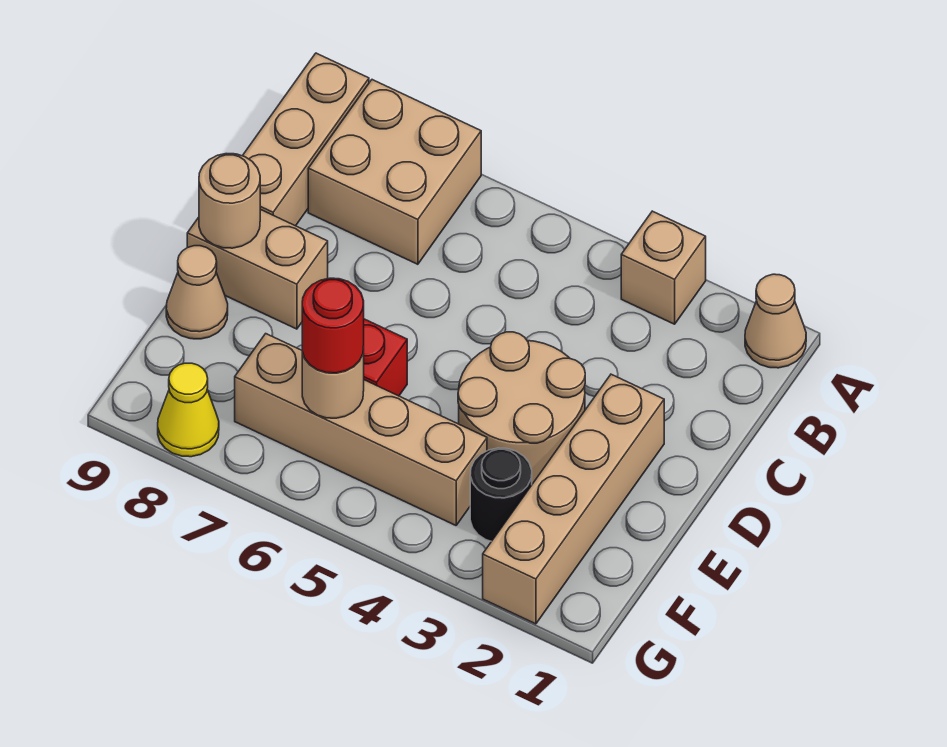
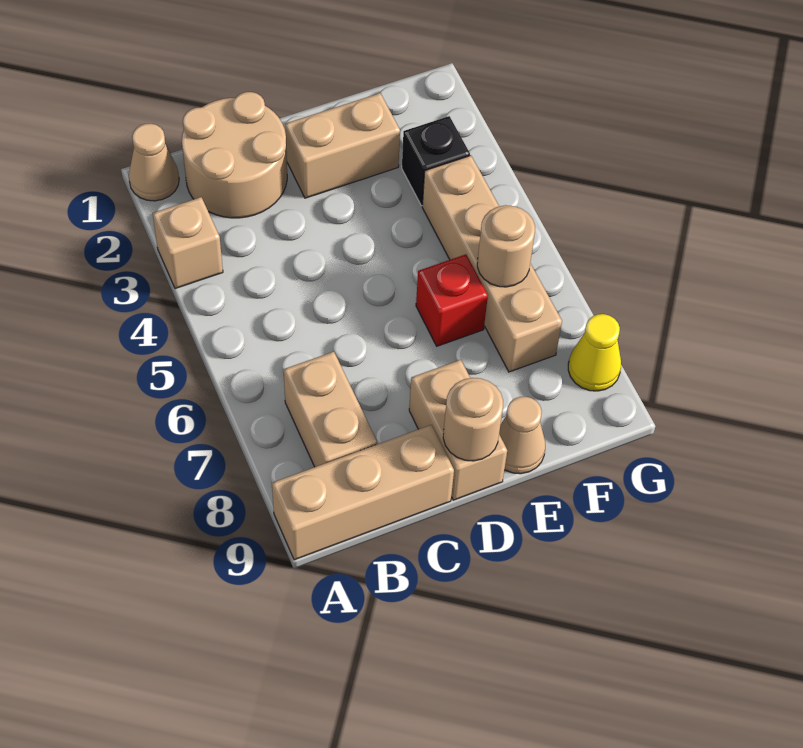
tan 2x2 brick [308,80,481,264] -> tan 1x2 brick [284,352,377,467]
tan 1x4 brick [483,374,664,624] -> tan 1x2 brick [285,93,400,198]
tan 2x2 round brick [458,332,585,484] -> tan 2x2 round brick moved to [182,92,287,218]
black 1x1 round brick [470,448,532,541] -> black 1x1 brick [402,116,470,206]
red 1x1 round brick [302,278,364,373] -> none

